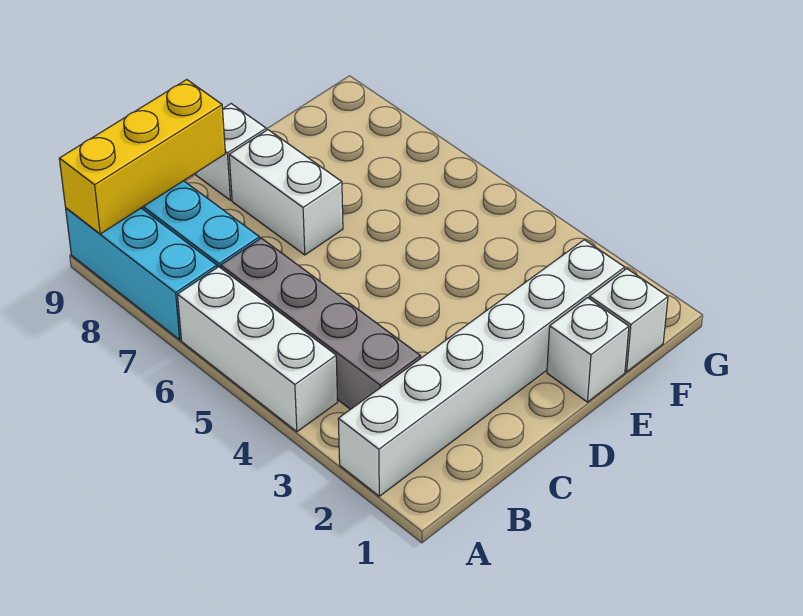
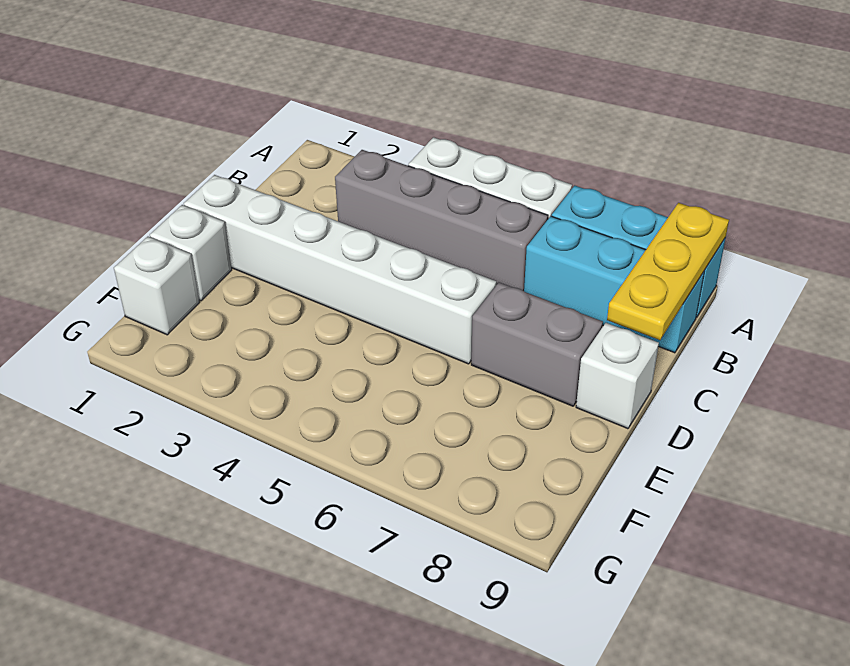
white 1x6 brick [338,240,625,496] -> white 1x6 brick turned to [184,175,496,364]
yellow 1x3 brick [59,80,225,234] -> yellow 1x3 plate [607,203,729,340]
white 1x2 brick [229,130,343,255] -> grey 1x2 brick [471,282,603,406]

